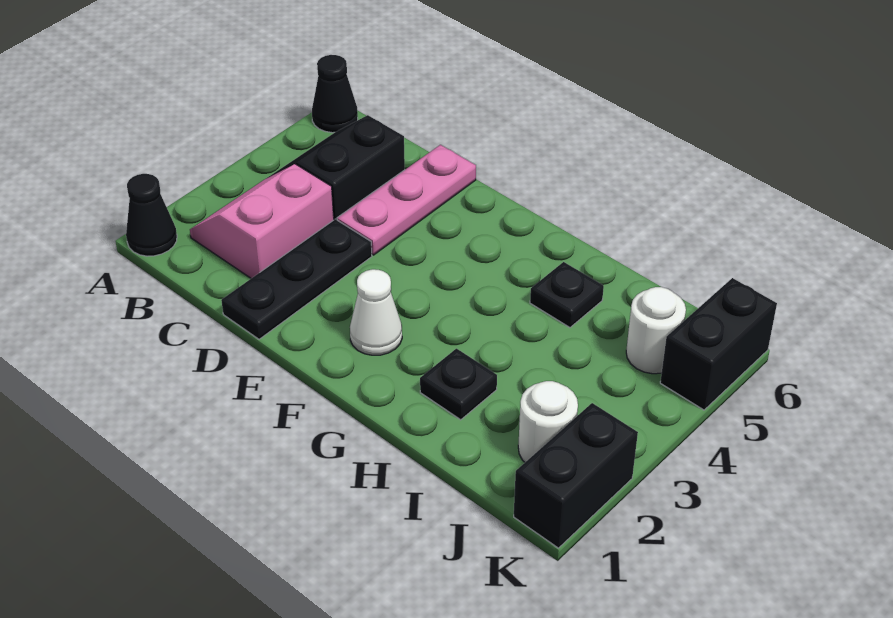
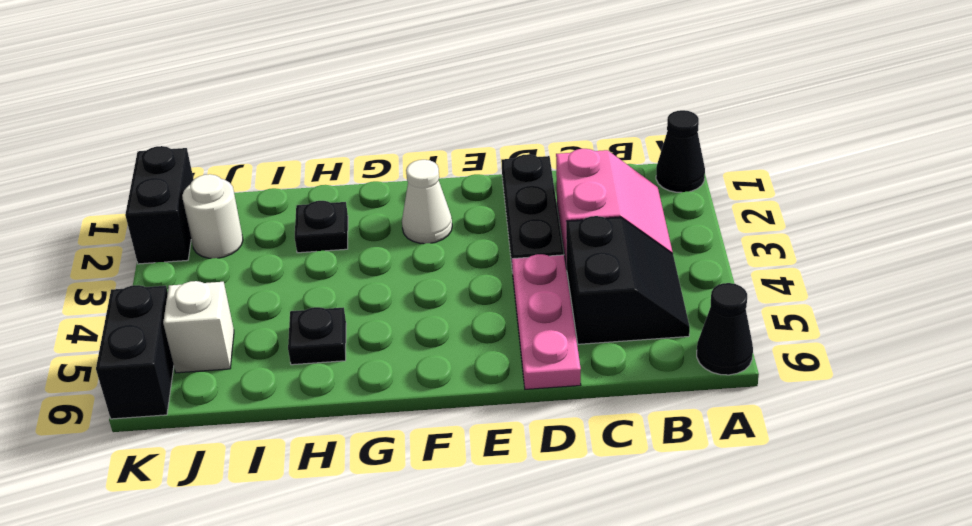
white 1x1 round brick [626,287,686,374] -> white 1x1 brick [163,281,234,373]

